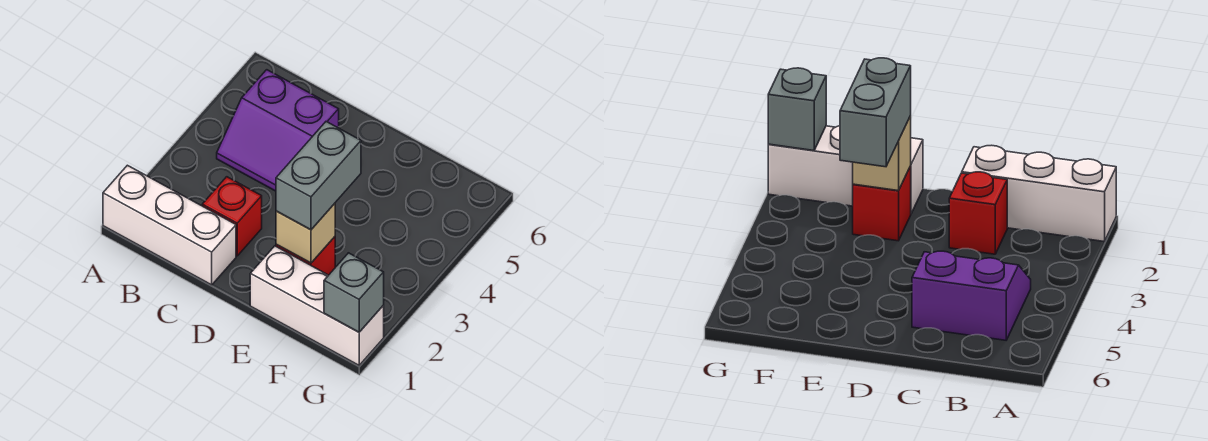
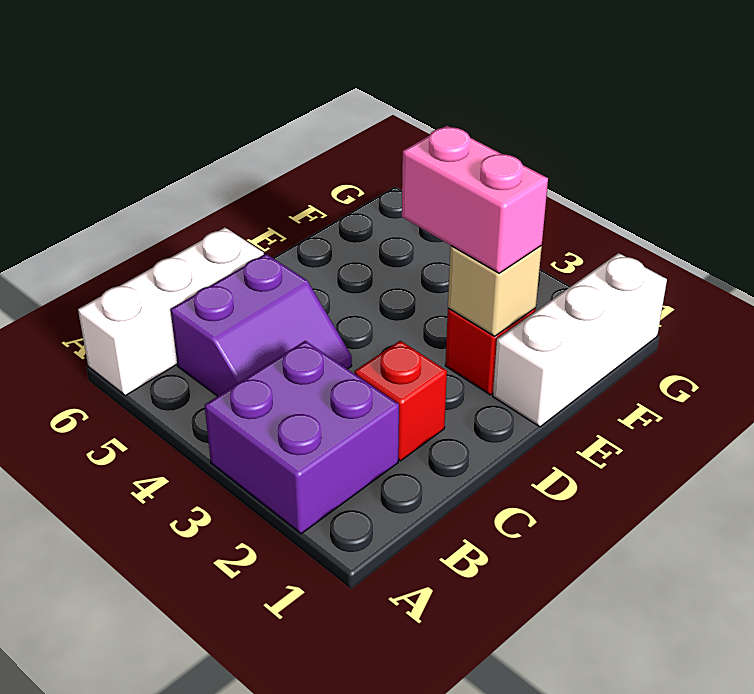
white 1x3 brick [103,165,236,285] -> white 1x3 brick moved to [78,228,264,395]
none -> purple 2x2 brick [204,341,399,534]
grey 1x2 brick [276,122,361,230] -> pink 1x2 brick [402,126,548,273]
grey 1x1 brick [324,253,384,332] -> none

